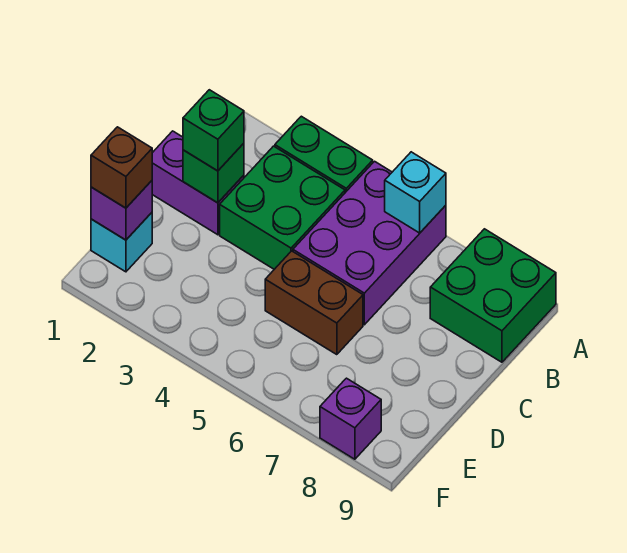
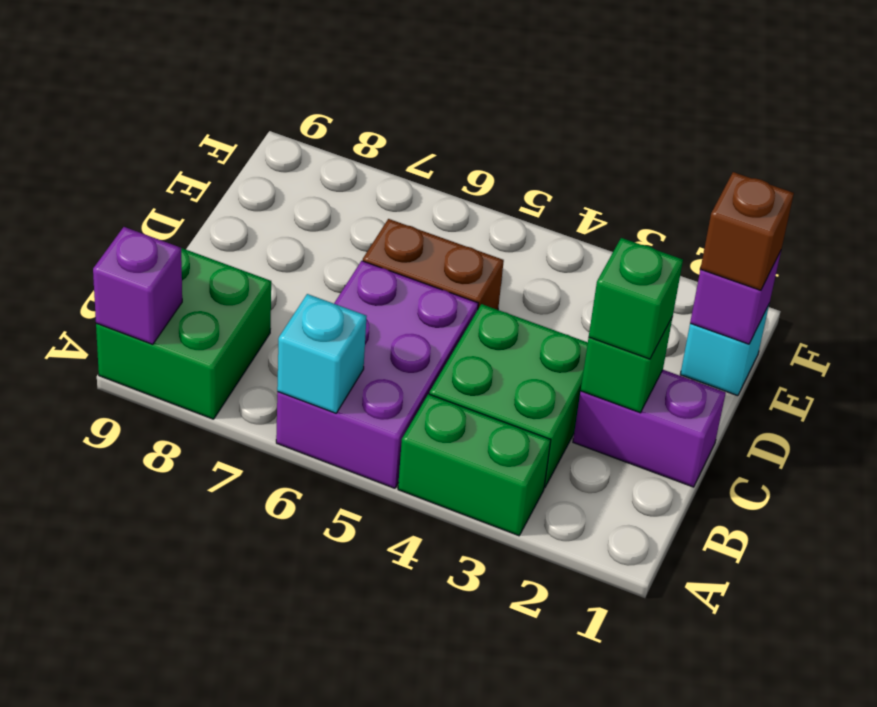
purple 1x1 brick [320,378,381,459] -> purple 1x1 brick moved to [93,227,182,344]

